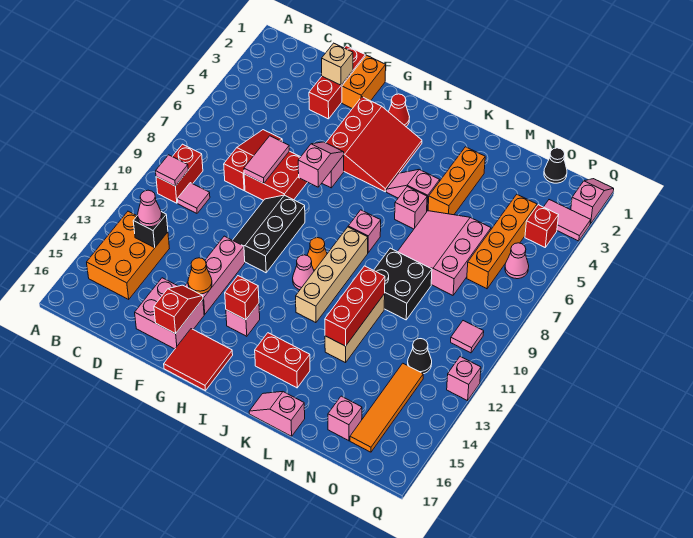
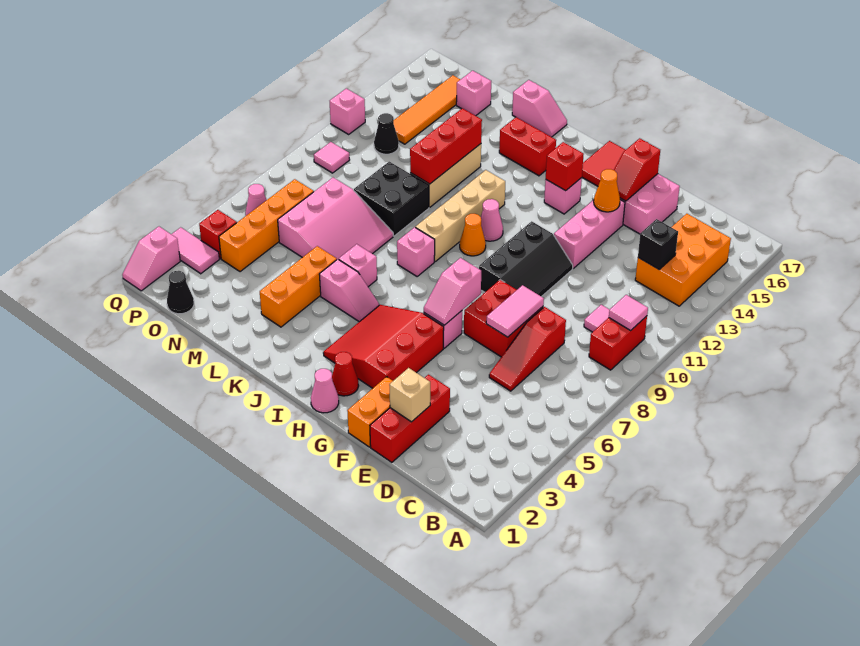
pink 1x1 cone [138,190,162,227] -> pink 1x1 cone moved to [311,369,339,413]

